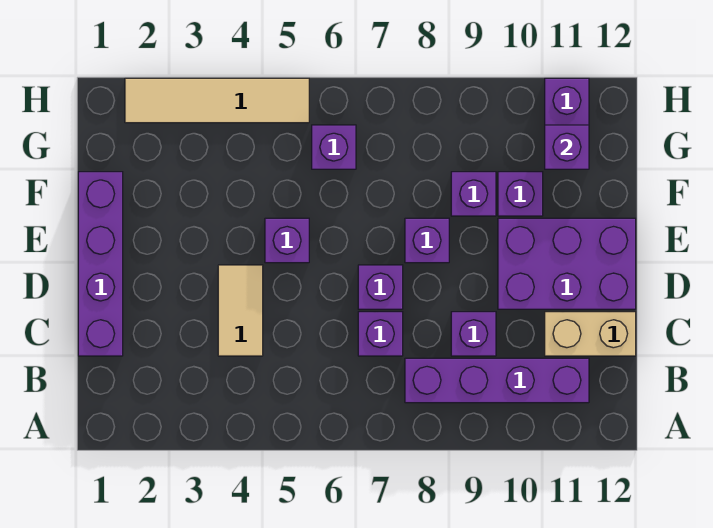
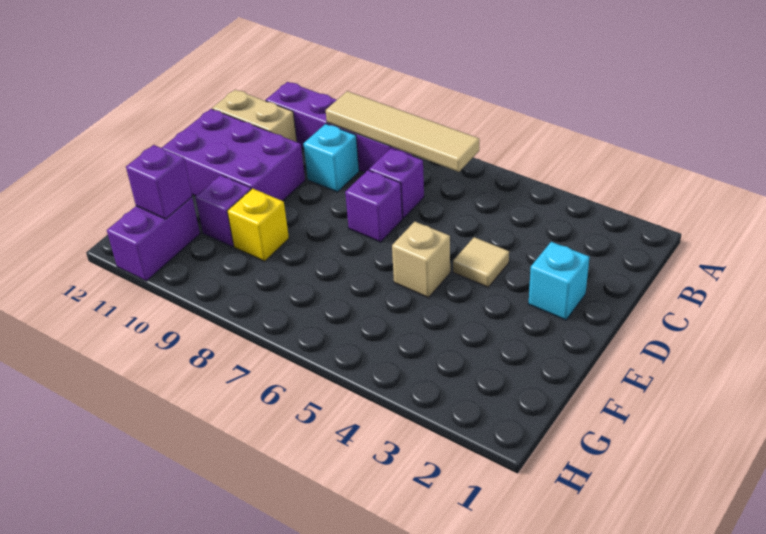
purple 1x4 brick [78,172,123,356] -> none
tan 1x2 tile [218,265,263,356] -> tan 1x1 tile [453,237,509,287]
purple 1x1 brick [451,312,496,356] -> cyan 1x1 brick [304,124,359,192]
none -> cyan 1x1 brick [529,242,589,320]
purple 1x1 brick [265,218,309,263] -> tan 1x1 brick [392,222,450,298]
purple 1x1 brick [405,218,449,263] -> none
purple 1x1 brick [451,172,496,216] -> yellow 1x1 brick [227,188,289,261]
purple 1x1 brick [312,125,356,169] -> none
tan 1x4 tile [125,78,309,123] -> tan 1x4 tile moved to [326,91,479,172]

